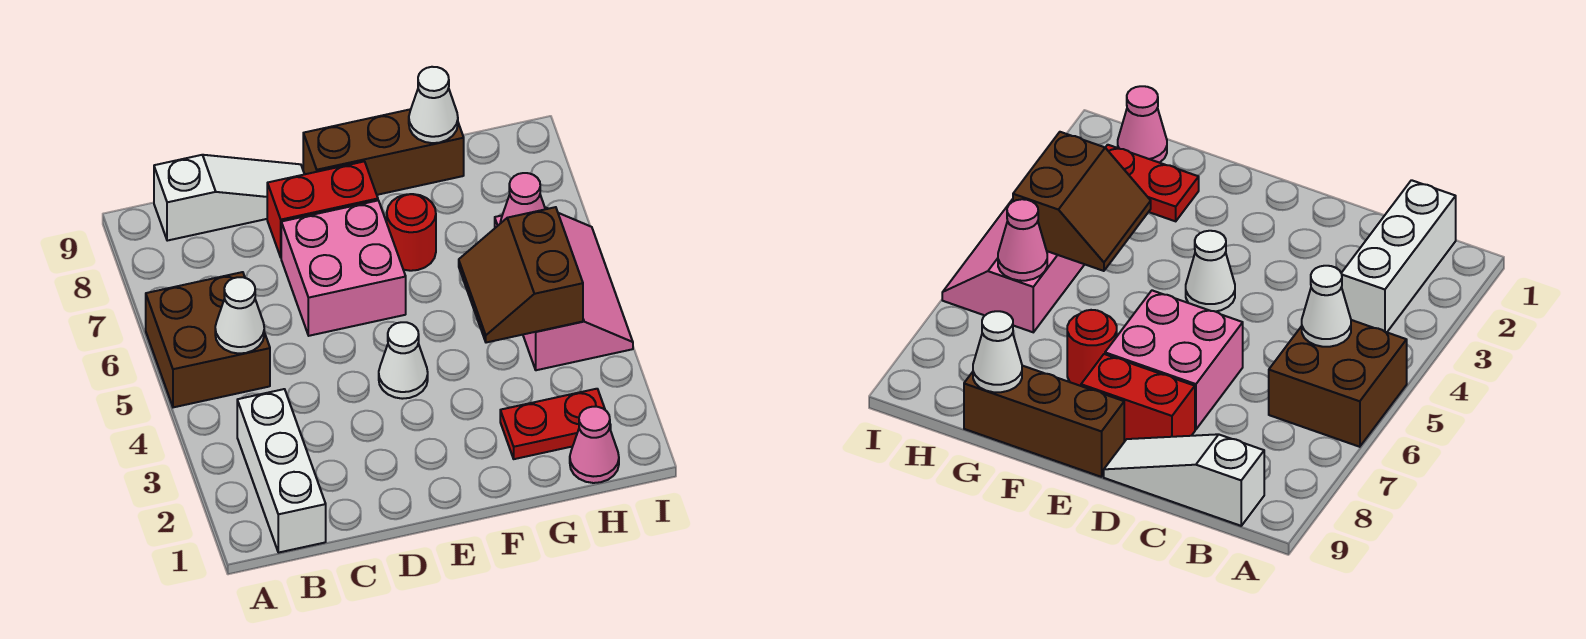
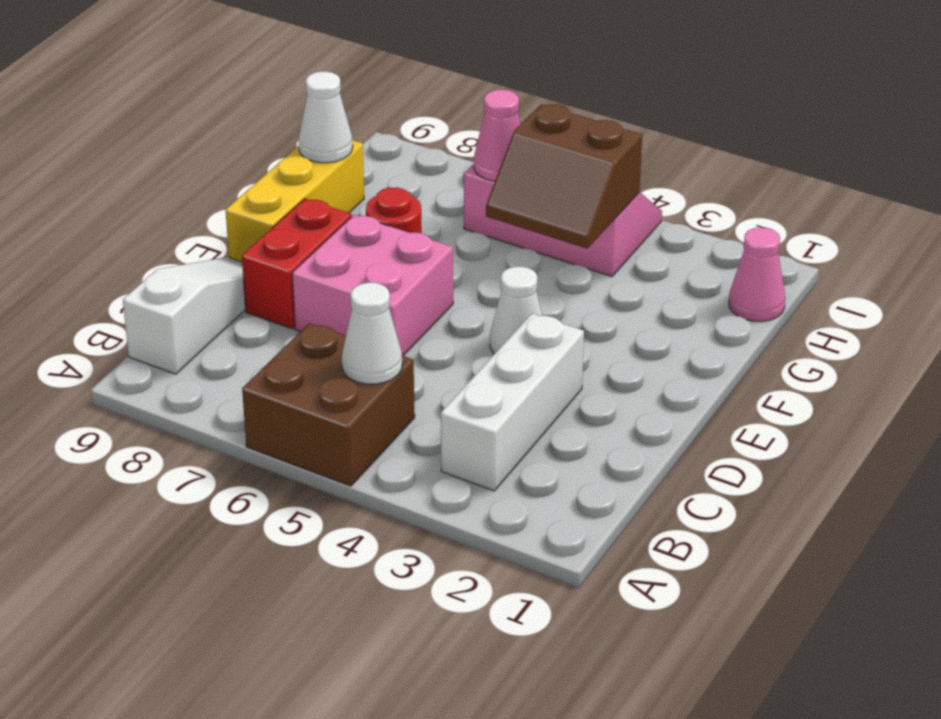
white 1x3 brick [237,389,326,553] -> white 1x3 brick turned to [441,314,584,491]
brown 1x3 brick [303,109,464,195] -> yellow 1x3 brick [226,140,364,262]
red 1x2 plate [500,389,611,459] -> none

